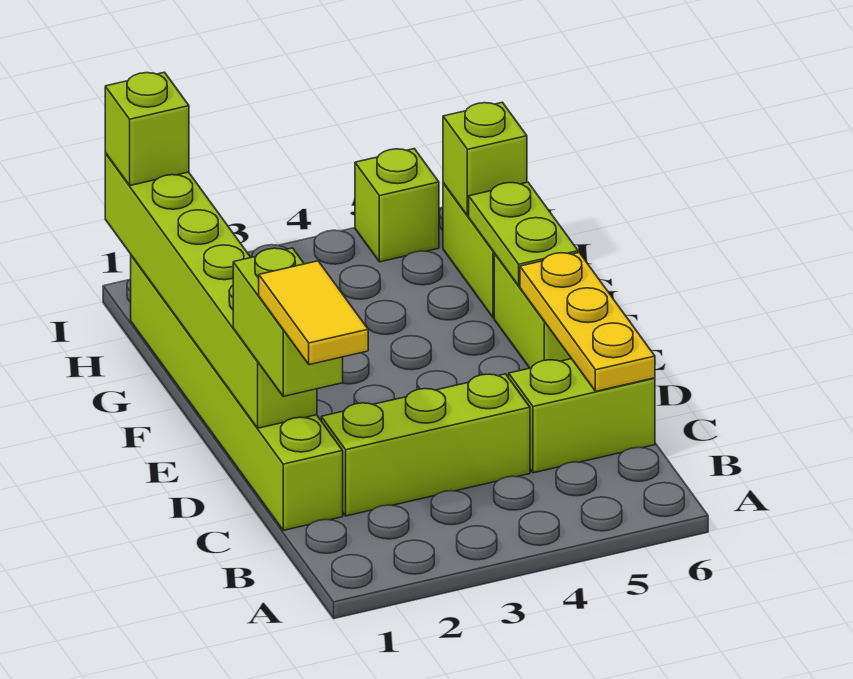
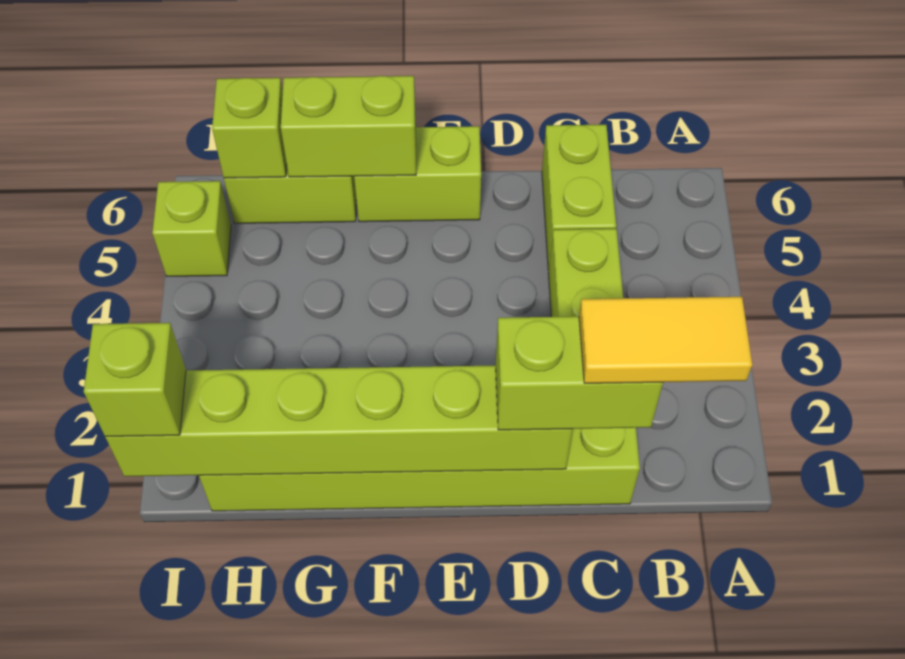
yellow 1x3 plate [520,253,655,391] -> none
lime 1x2 plate [469,182,578,286] -> lime 1x2 brick [281,76,416,177]

